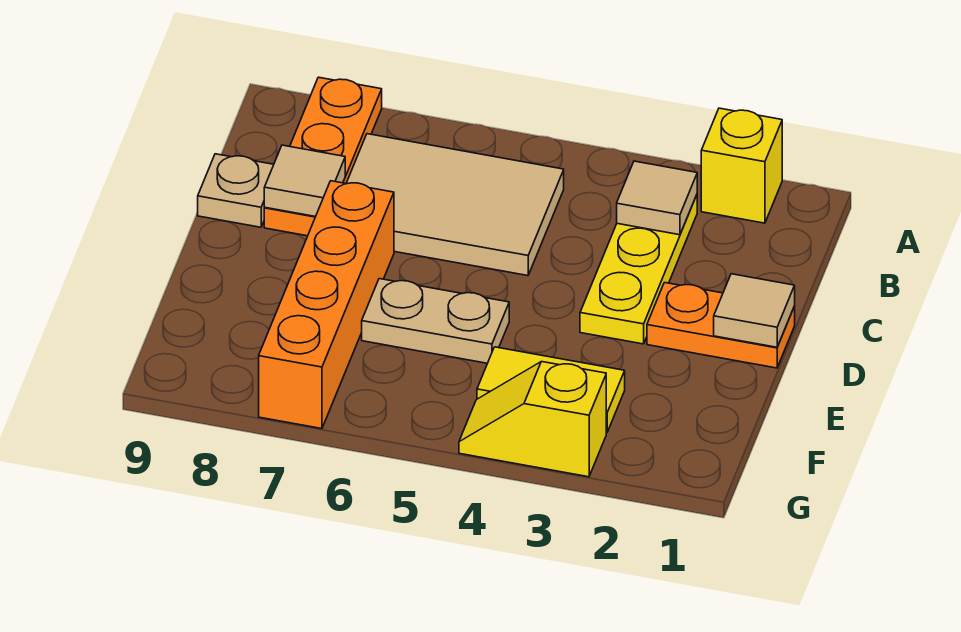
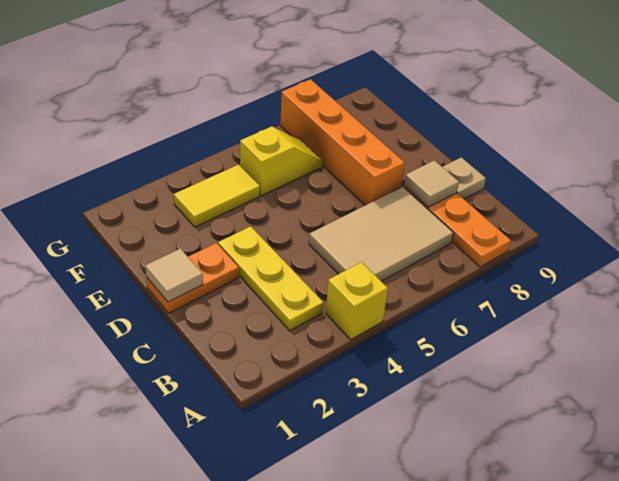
yellow 1x1 brick [701,108,782,223] -> yellow 1x1 brick moved to [326,262,388,339]
tan 1x1 tile [617,161,697,235] -> none
tan 1x2 plate [362,279,509,363] -> none
yellow 1x2 slope [459,362,606,477] -> yellow 1x2 slope moved to [240,126,323,196]

